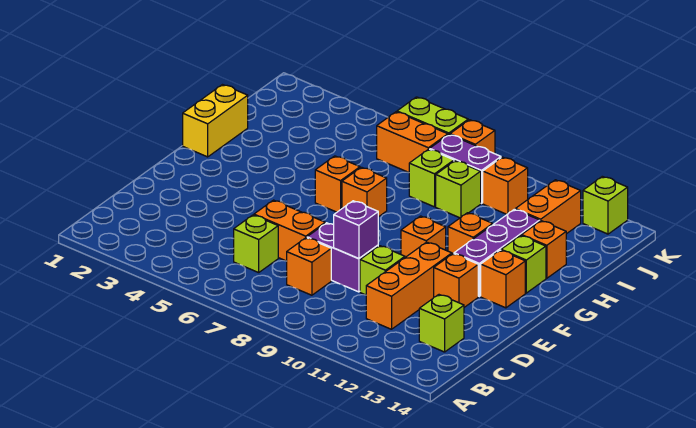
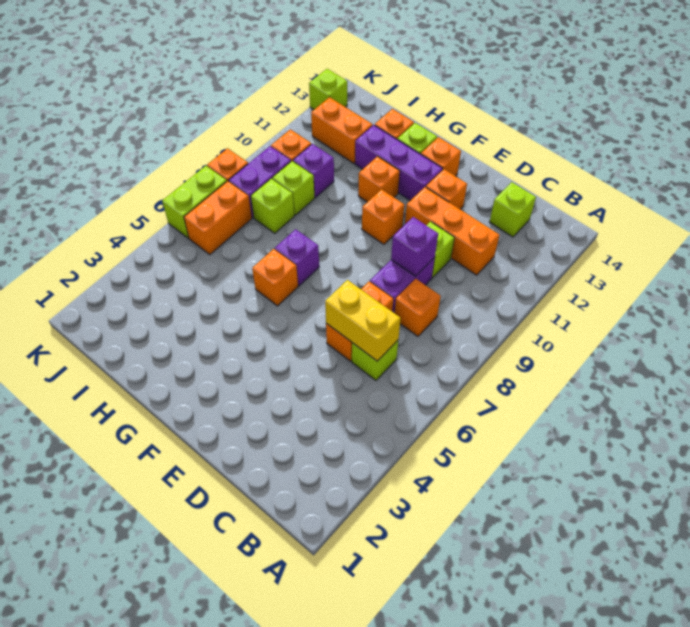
yellow 1x2 brick [183,85,248,157] -> yellow 1x2 brick moved to [325,280,401,361]
orange 1x1 brick [342,167,387,217] -> purple 1x1 brick [275,229,319,286]
none -> purple 1x1 brick [293,144,334,198]

